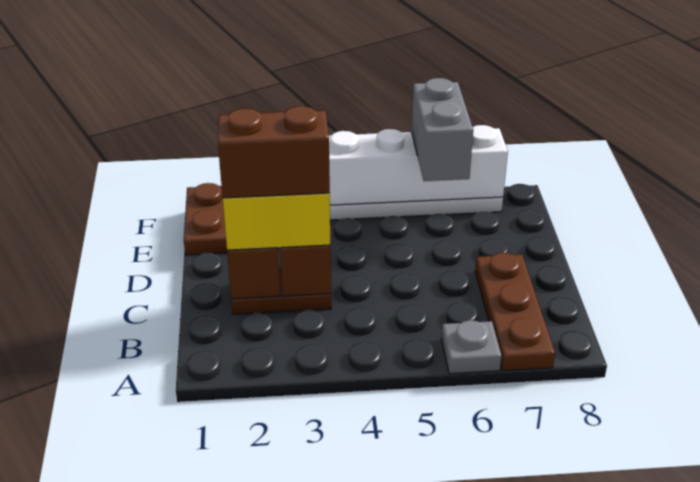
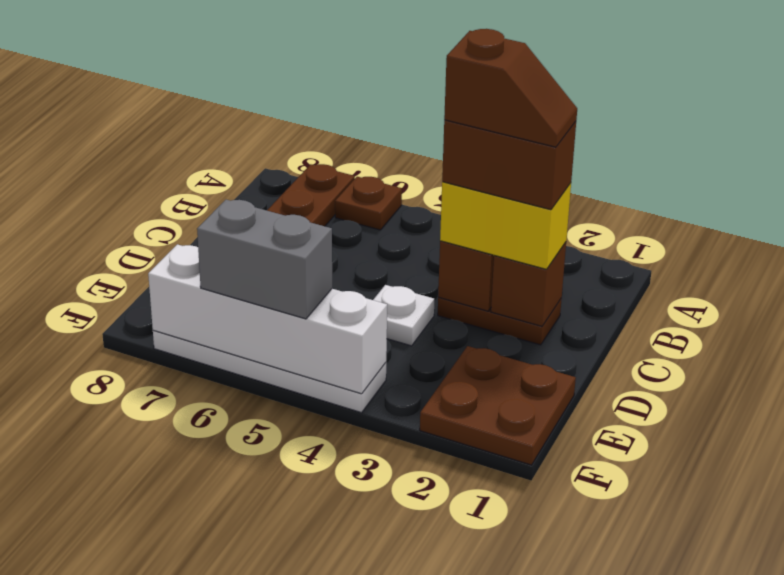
grey 1x1 plate [441,320,501,374] -> brown 1x1 plate [335,177,402,230]
none -> brown 1x2 slope [444,29,577,147]
none -> white 1x1 plate [373,285,434,346]
grey 1x2 brick [412,78,473,181] -> grey 1x2 brick turned to [197,200,332,319]

